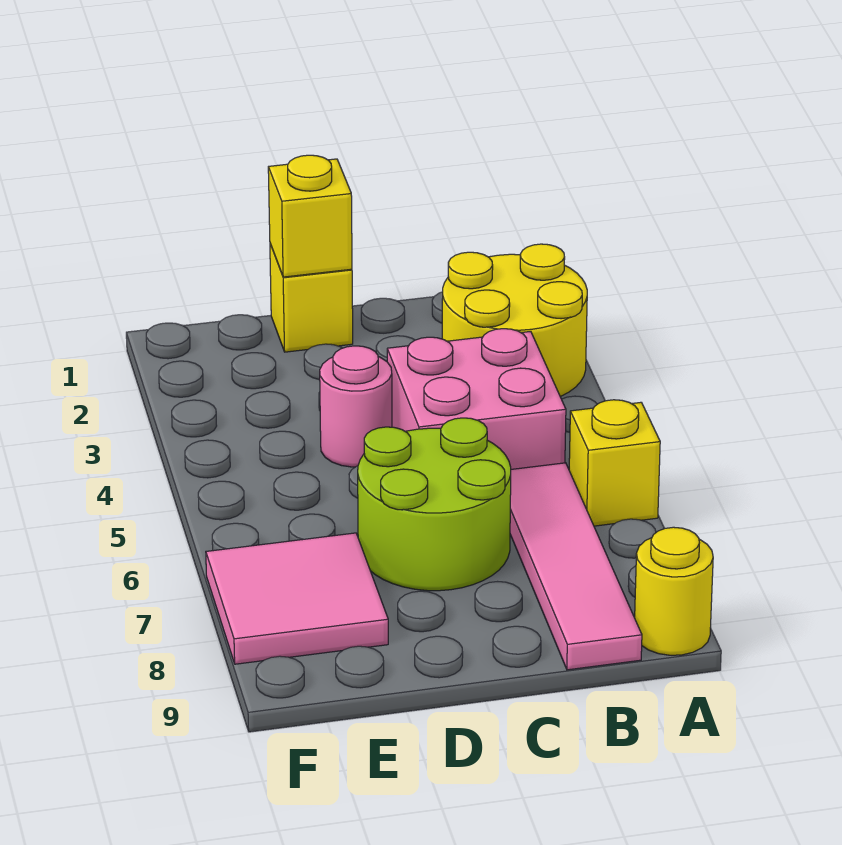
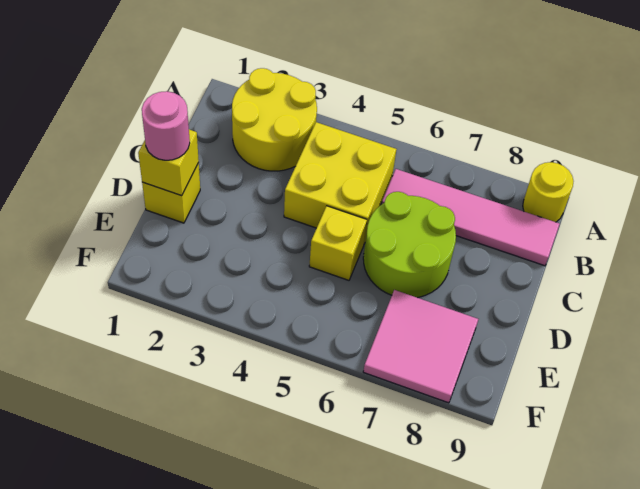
yellow 1x1 brick [569,400,660,526] -> yellow 1x1 brick moved to [309,206,367,280]
pink 2x2 brick [387,329,566,469] -> yellow 2x2 brick [284,122,397,244]
pink 1x1 round brick [320,346,392,467] -> pink 1x1 round brick moved to [142,91,190,160]

